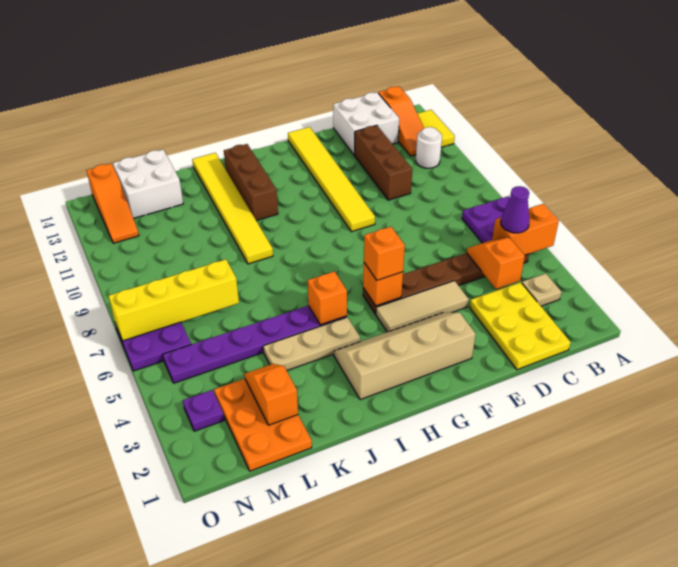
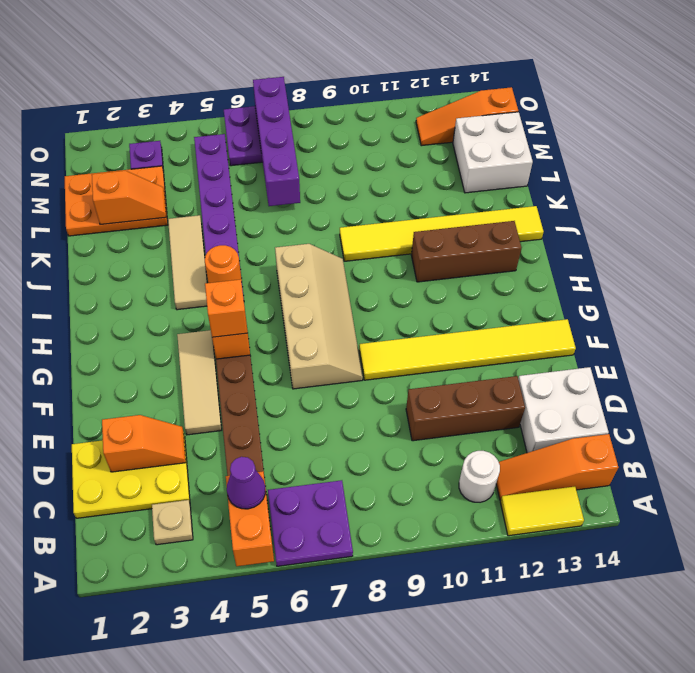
orange 1x2 slope [467,237,525,289] -> orange 1x2 slope moved to [102,415,186,472]
tan 2x4 slope [334,313,476,400] -> tan 2x4 slope moved to [275,244,363,389]
tan 1x3 plate [263,317,360,371] -> tan 1x3 tile [168,215,207,310]
orange 1x1 brick [308,271,347,325] -> orange 1x1 round brick [205,245,242,283]
yellow 1x4 brick [108,259,239,341] -> purple 1x4 brick [253,77,300,206]

